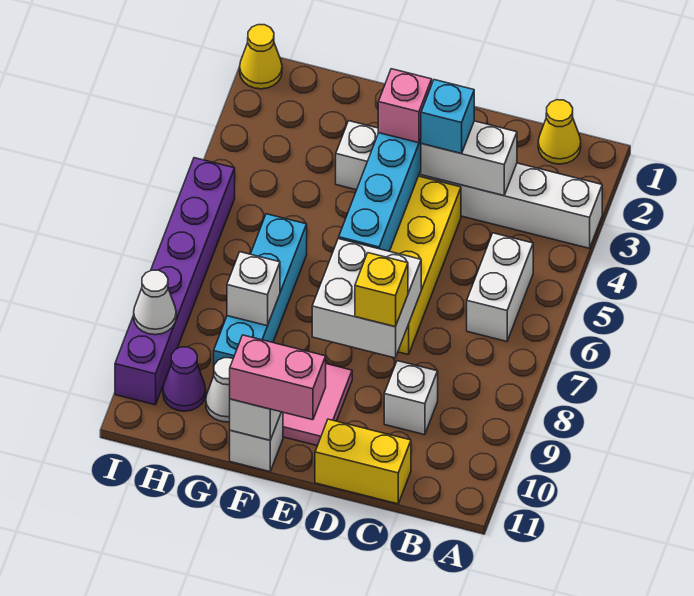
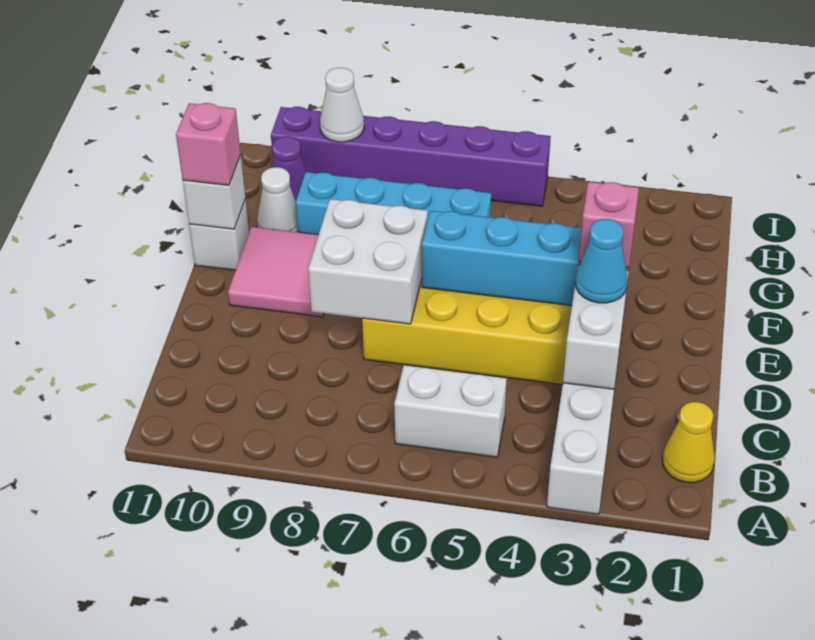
white 1x1 brick [384,361,438,435] -> none
yellow 1x2 brick [315,419,411,504] -> none
cyan 1x1 brick [421,80,474,153] -> cyan 1x1 cone [576,219,628,303]
yellow 1x1 brick [355,253,408,327] -> none
pink 1x2 brick [230,335,326,420] -> pink 1x1 brick [176,103,241,185]
white 1x1 brick [227,252,280,326] -> none
yellow 1x1 cone [240,25,282,89] -> none

